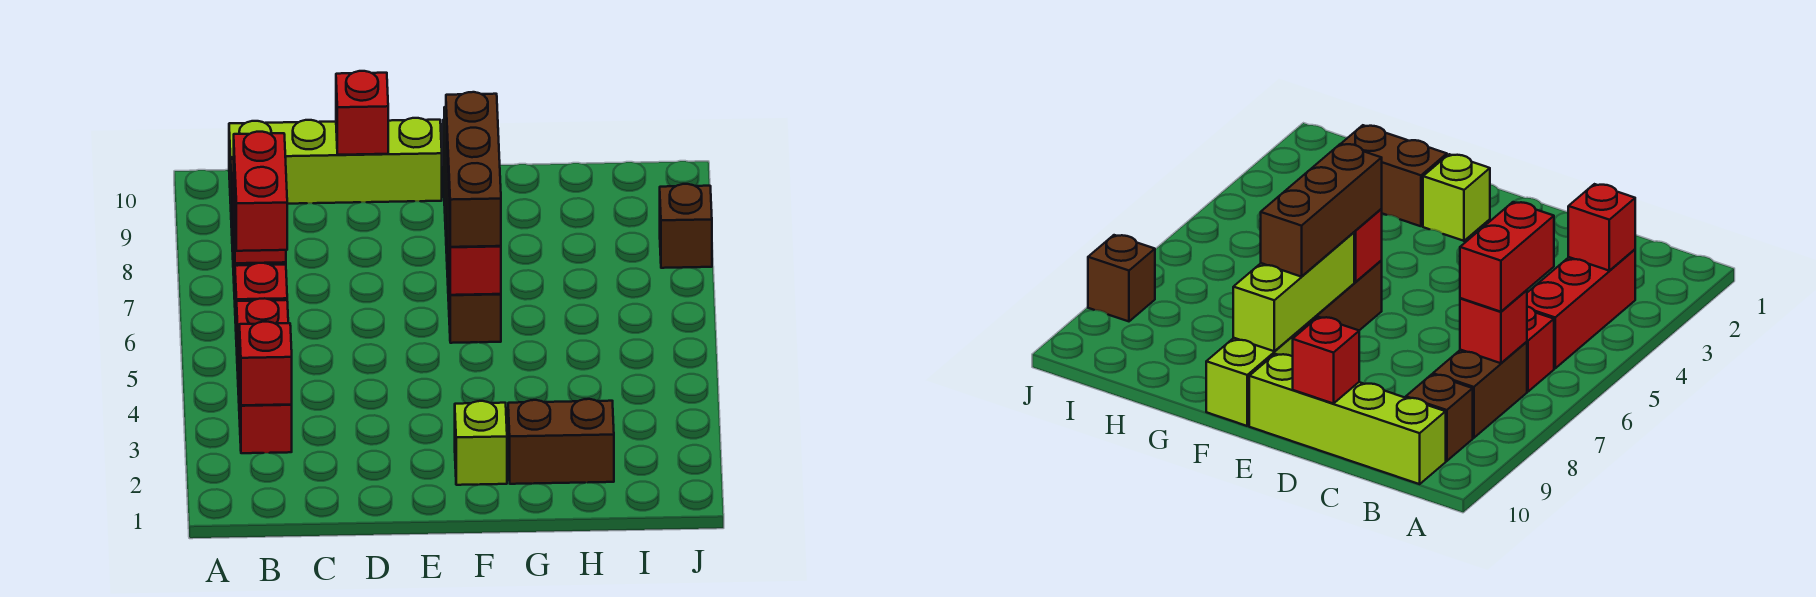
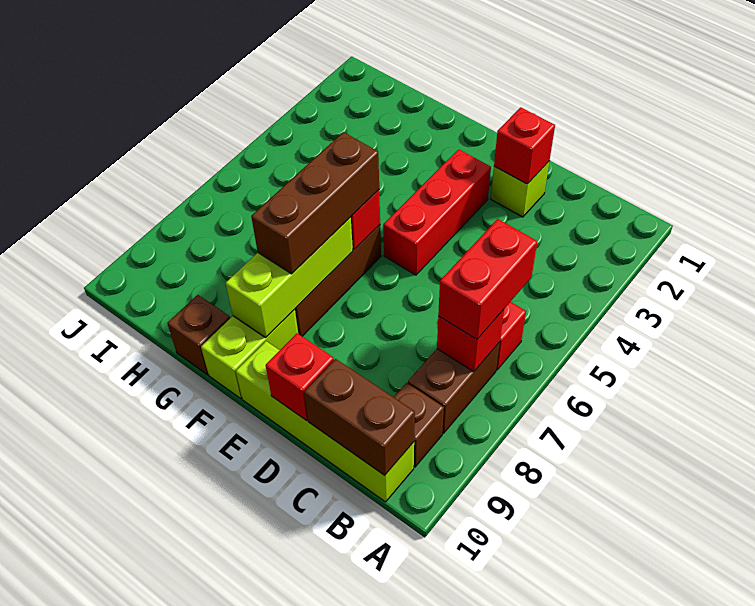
red 1x3 brick [237,298,292,453] -> red 1x3 brick moved to [383,149,491,275]
red 1x1 brick [240,322,292,405] -> red 1x1 brick moved to [494,107,555,184]
lime 1x1 brick [455,401,507,485] -> lime 1x1 brick moved to [491,162,549,217]
brown 1x2 brick [508,399,614,484] -> brown 1x2 brick moved to [304,359,415,475]
brown 1x1 brick [660,184,712,268] -> brown 1x1 brick moved to [167,295,230,375]

